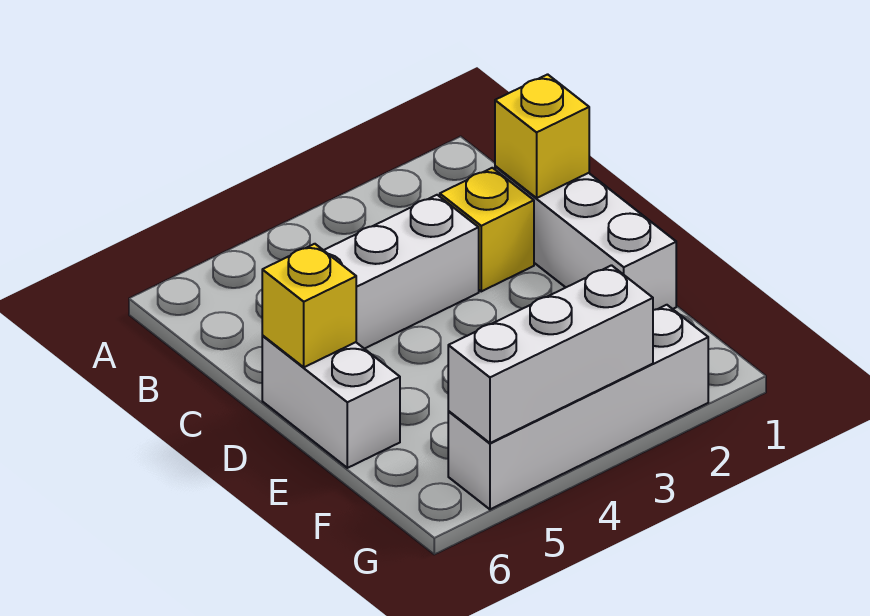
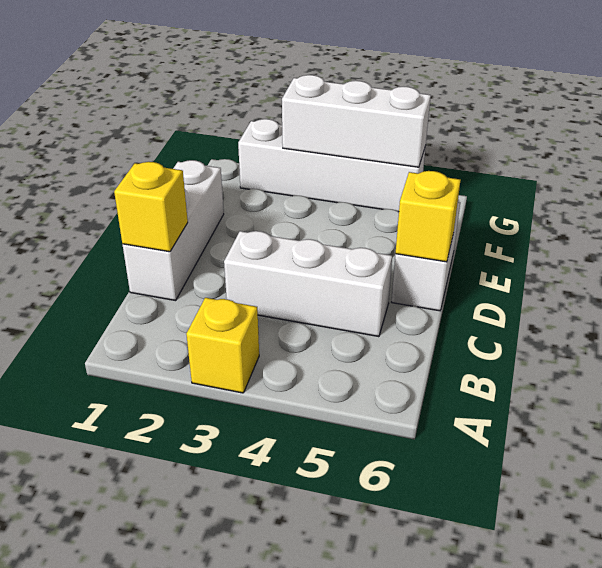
yellow 1x1 brick [440,168,534,291] -> yellow 1x1 brick moved to [186,298,259,393]

